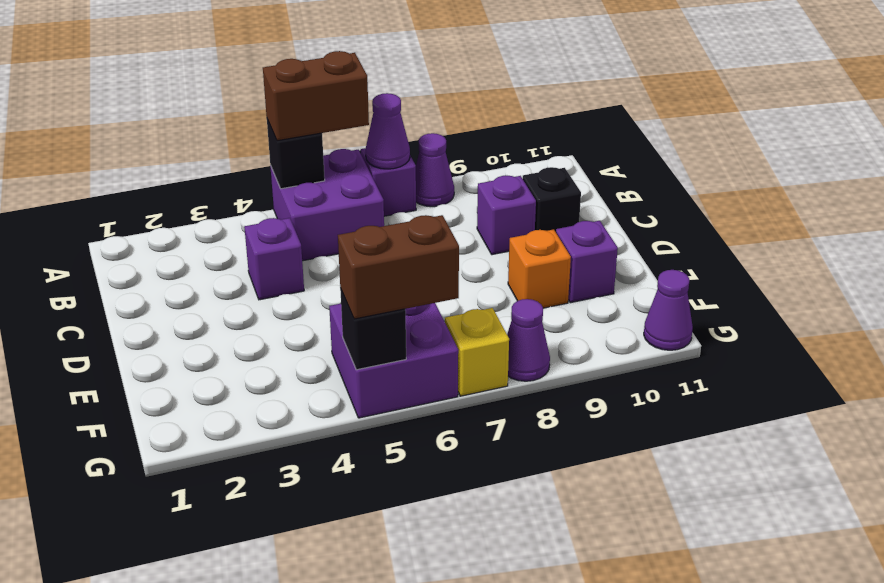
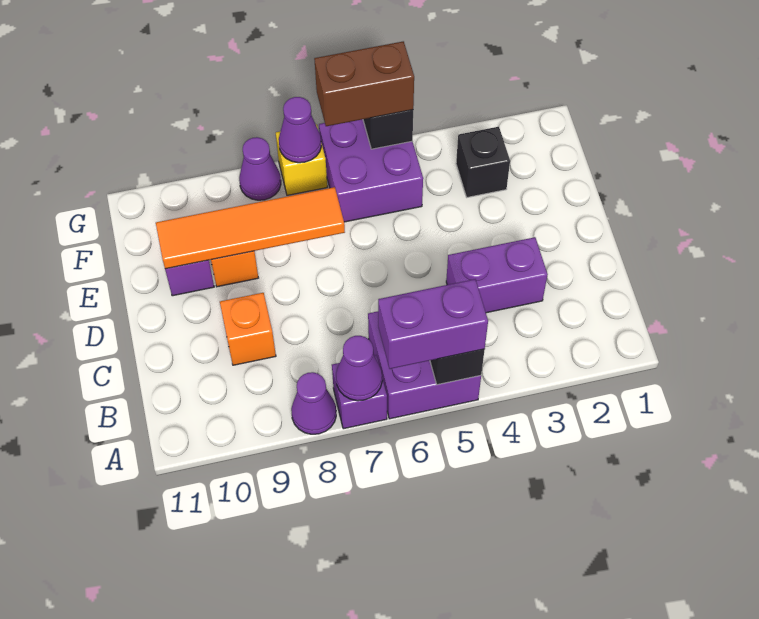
brown 1x2 brick [263,51,369,141] -> purple 1x2 brick [378,279,488,369]
purple 1x1 brick [244,218,304,300] -> purple 1x2 brick [446,237,548,313]
purple 1x1 brick [477,175,536,255] -> orange 1x1 brick [220,293,276,365]
black 1x1 brick [522,167,581,232] -> black 1x1 brick moved to [456,127,510,197]
none -> orange 1x4 tile [156,187,345,269]
purple 1x1 cone [644,270,693,350] -> purple 1x1 cone moved to [279,97,321,163]

